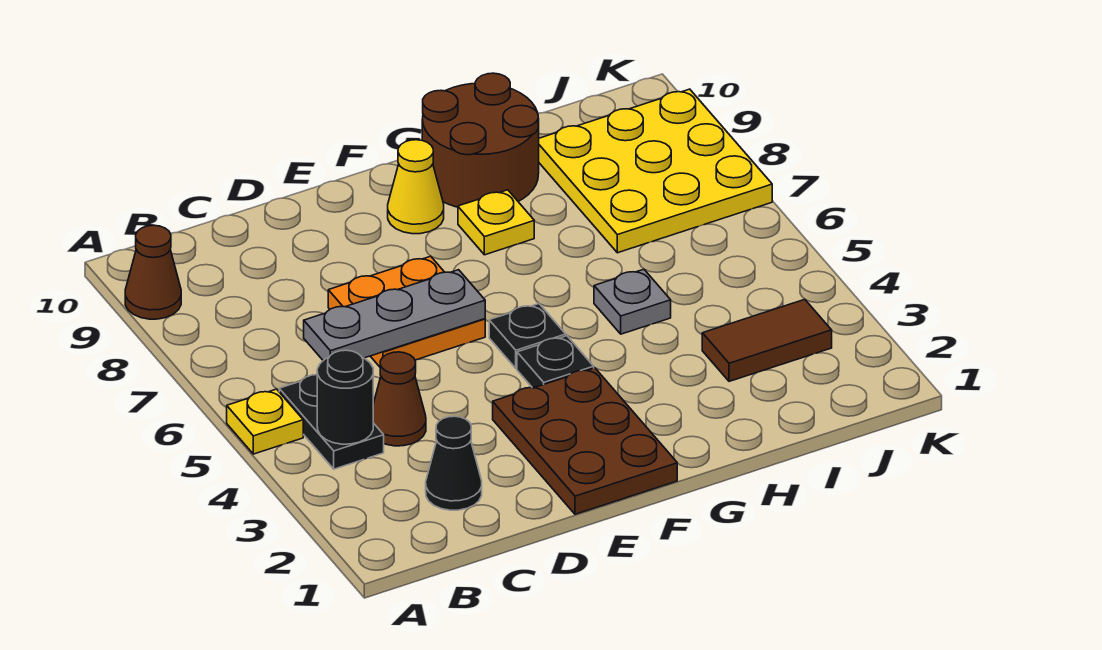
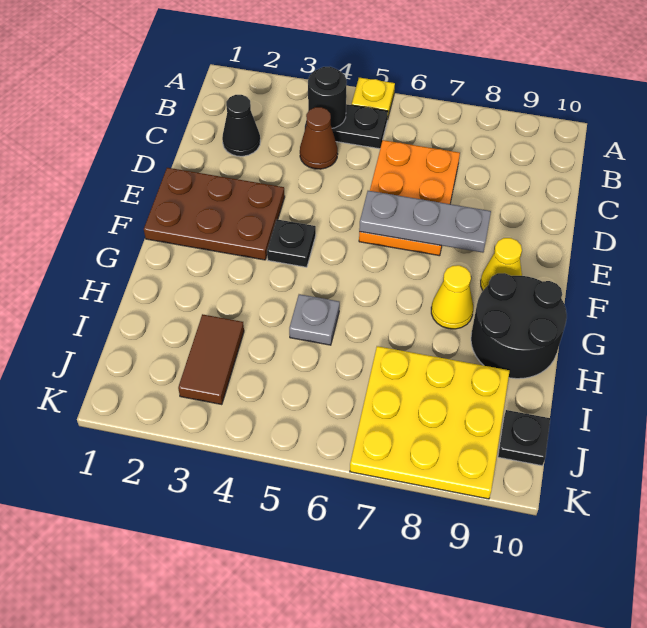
brown 1x1 cone [125,225,181,319] -> none
grey 1x3 plate [304,270,485,361] -> grey 1x3 plate turned to [359,191,491,253]
orange 2x2 plate [328,256,485,367] -> orange 2x3 plate [359,140,460,256]
black 1x1 plate [489,304,566,368] -> black 1x1 plate moved to [498,410,550,466]
yellow 1x1 plate [458,190,534,255] -> yellow 1x1 cone [431,265,473,329]
brown 2x2 round brick [422,73,539,207] -> black 2x2 round brick [471,273,567,379]

